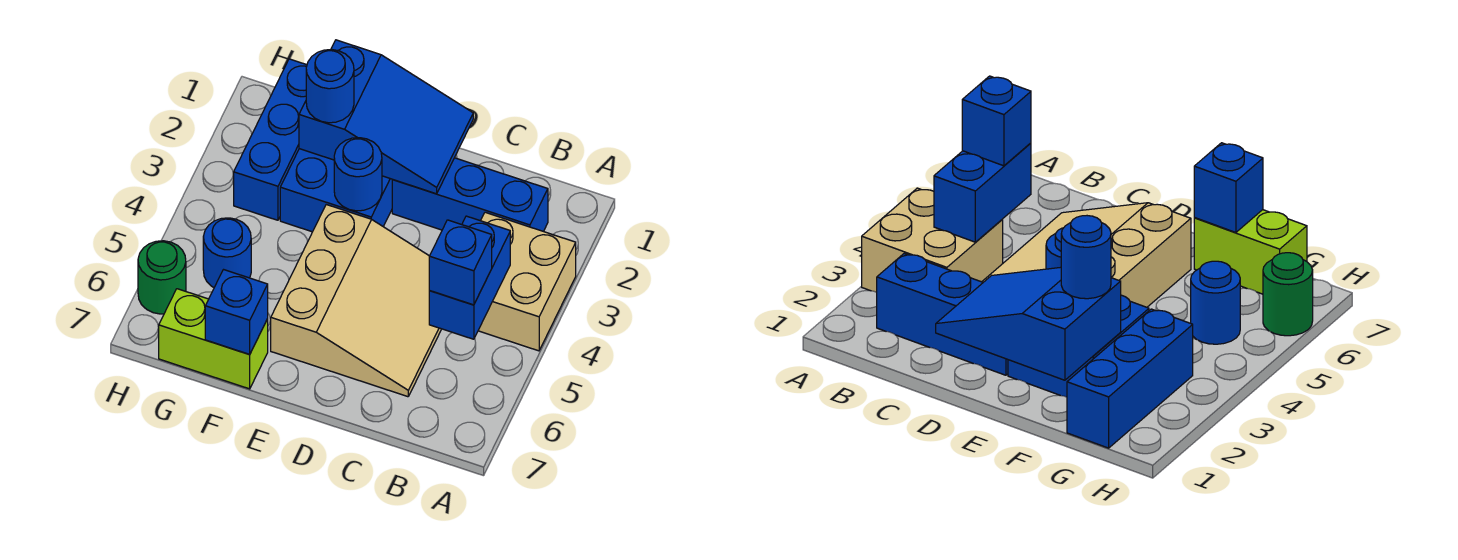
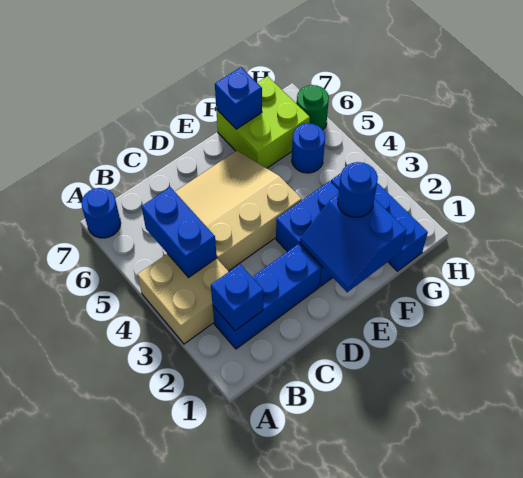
blue 1x1 brick [429,220,492,305] -> blue 1x1 brick moved to [211,264,263,331]
tan 3x3 slope [271,205,441,397] -> tan 3x3 slope turned to [175,151,302,271]
blue 2x3 slope [299,40,473,194] -> blue 2x2 slope [300,195,407,292]
blue 1x1 round brick [334,138,382,211] -> blue 1x1 round brick moved to [81,188,121,238]
lime 1x2 brick [159,289,268,389] -> lime 2x2 brick [216,76,310,168]

